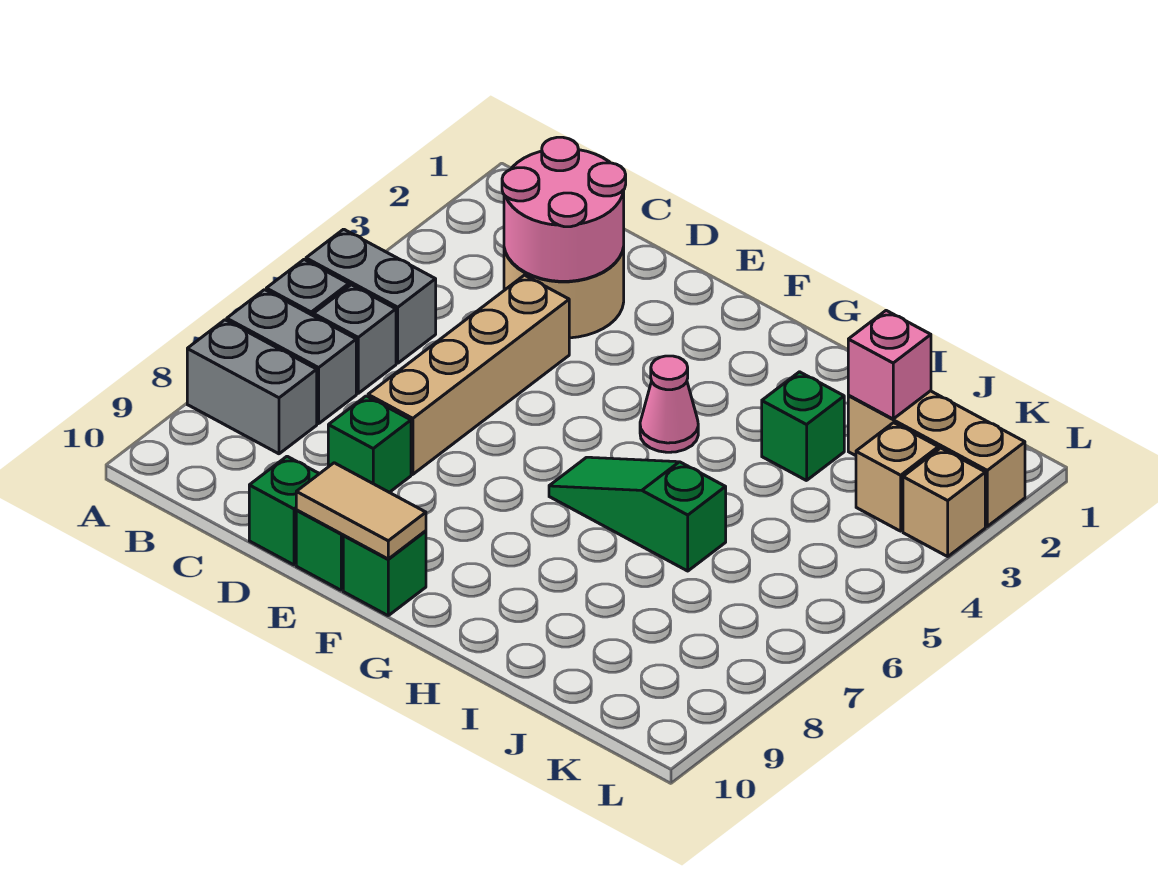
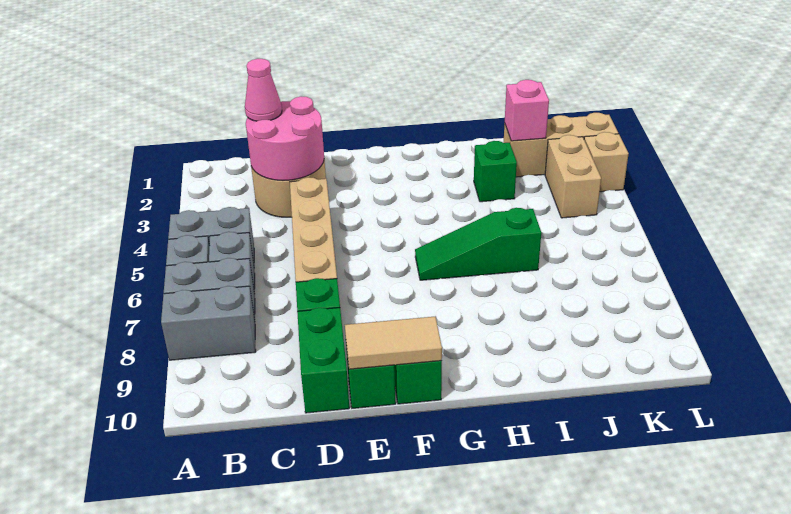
green 1x1 brick [249,456,319,565] -> green 1x2 brick [297,308,349,413]
pink 1x1 cone [640,356,698,452] -> pink 1x1 cone moved to [245,59,282,121]
tan 1x1 brick [856,423,938,531] -> tan 1x2 brick [545,135,601,218]

